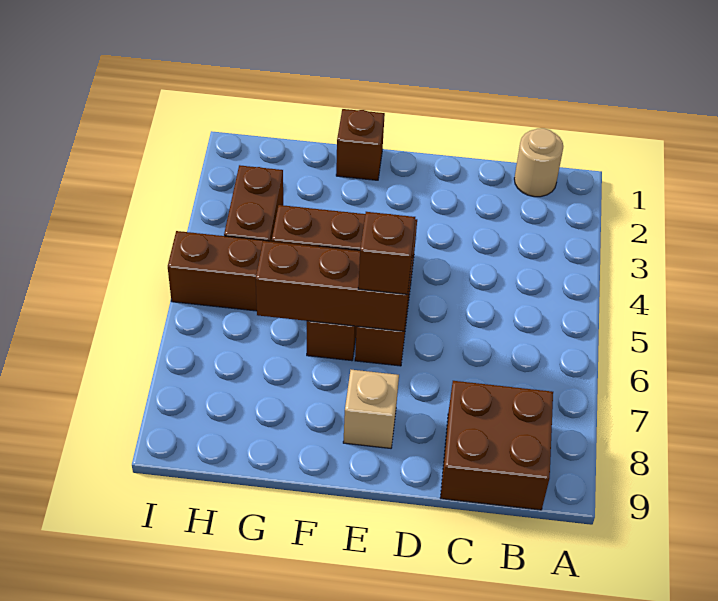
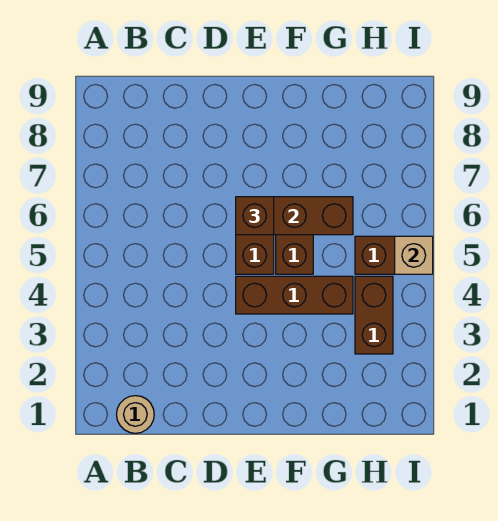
brown 2x2 brick [441,381,553,510] -> none
tan 1x1 brick [343,370,399,448] -> tan 1x1 brick moved to [395,236,433,274]
brown 1x1 brick [336,109,385,180] -> none

